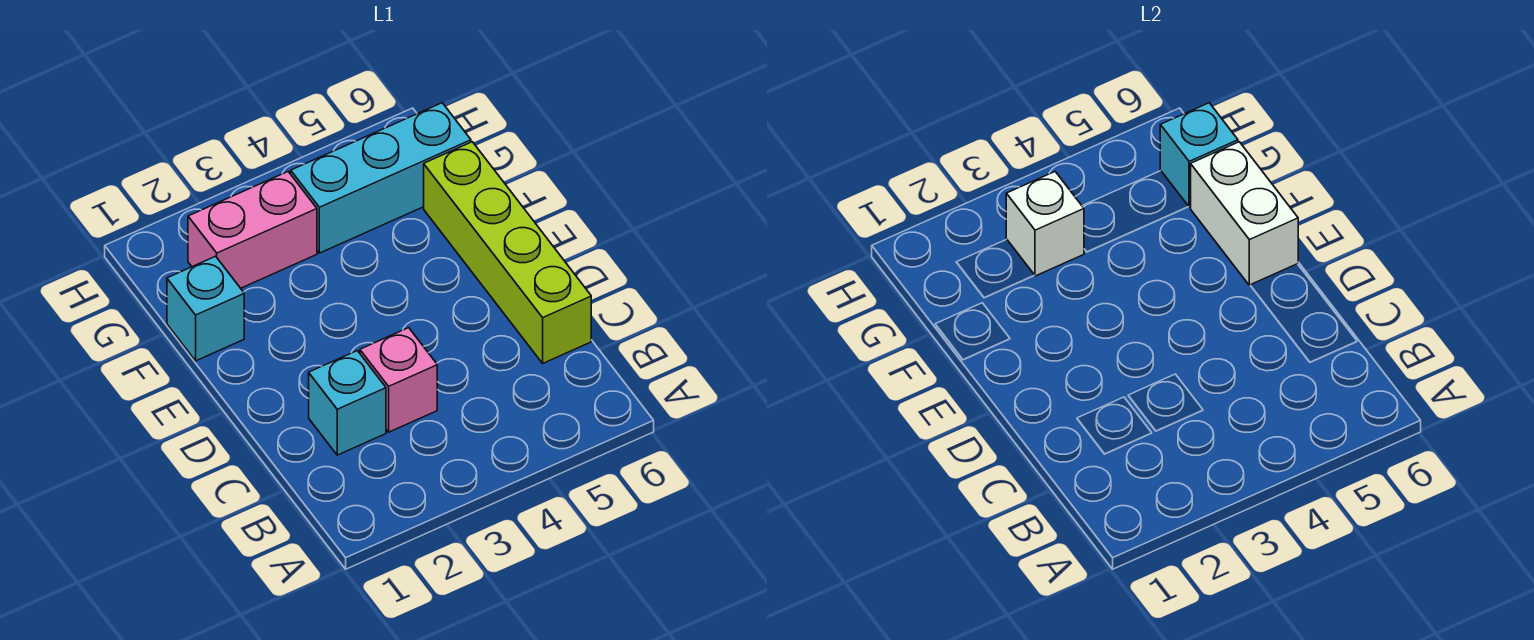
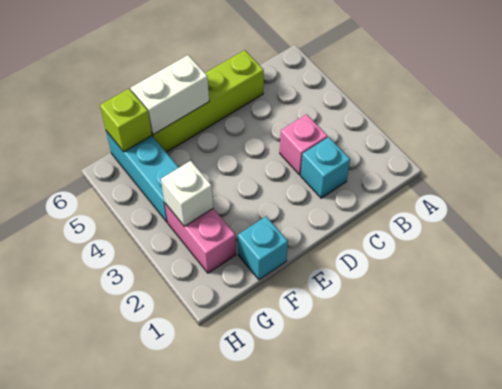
cyan 1x1 brick [1160,103,1238,207] -> lime 1x1 brick [100,89,152,152]

